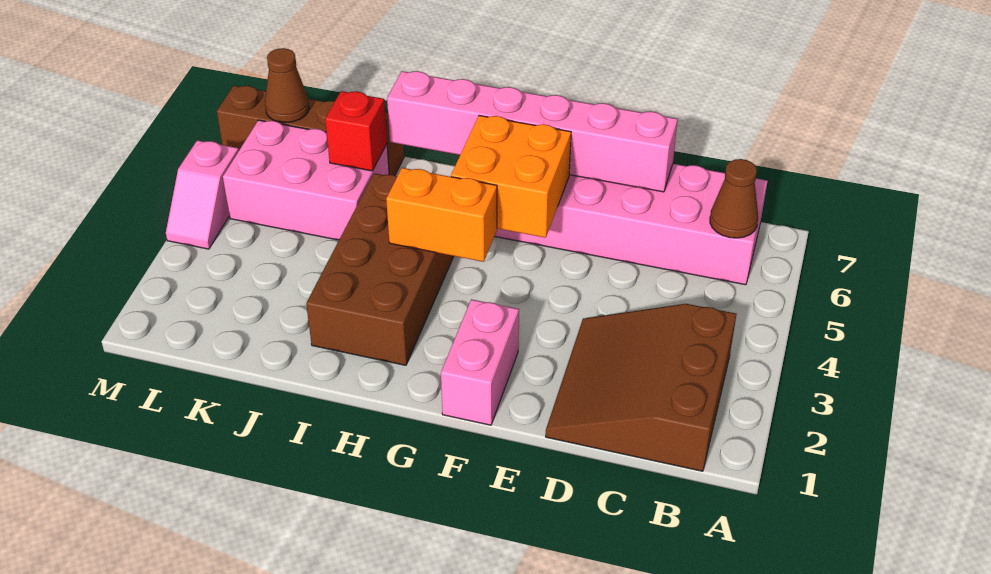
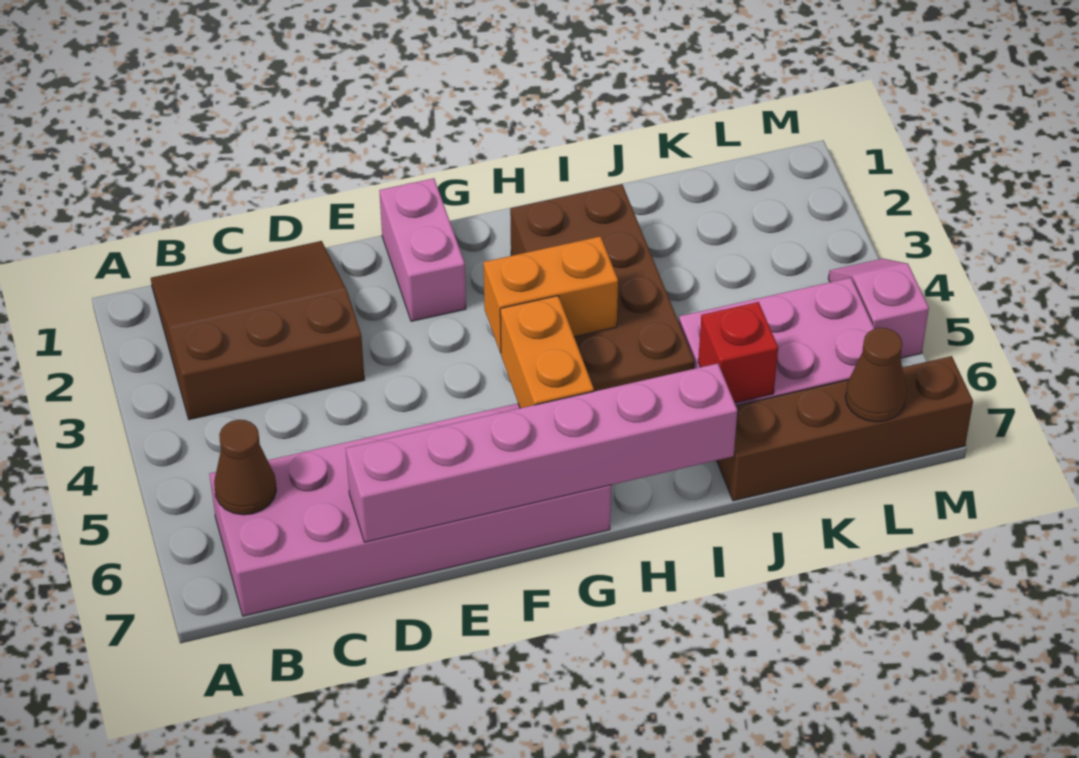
brown 3x3 slope [546,304,736,471] -> brown 3x3 slope turned to [151,241,365,420]
orange 2x2 brick [451,116,571,238] -> orange 1x2 brick [500,296,594,408]

